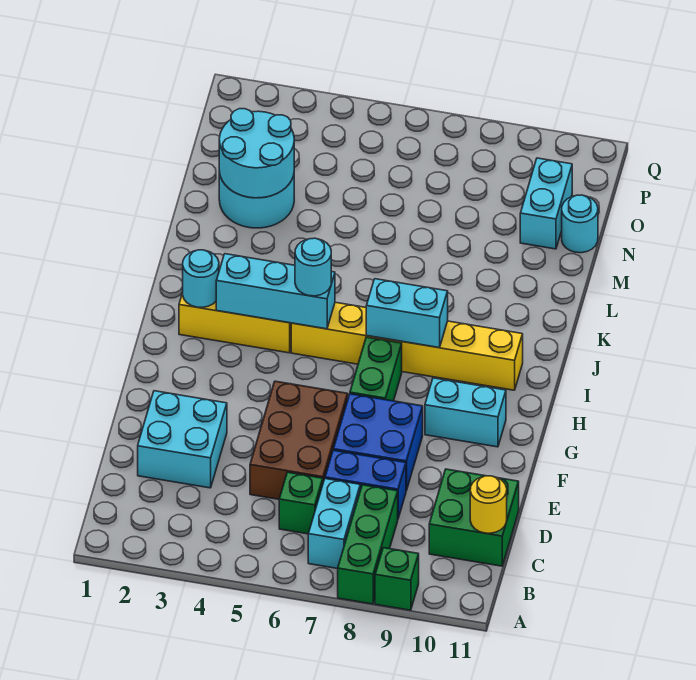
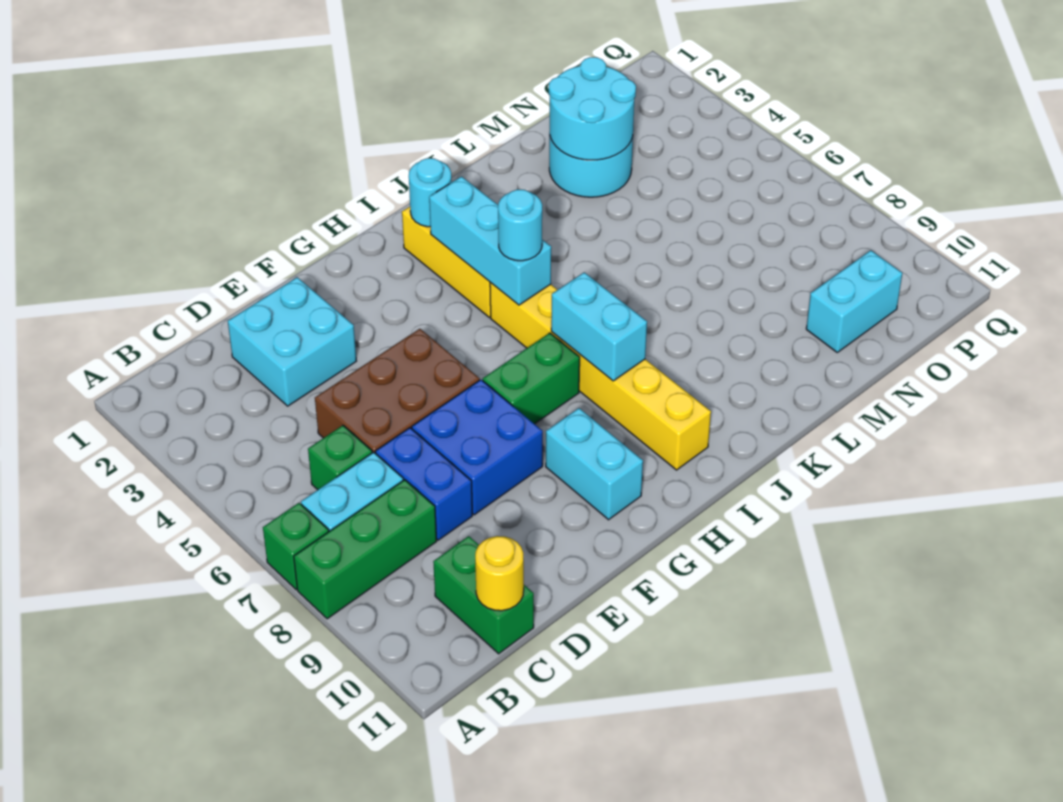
green 1x1 brick [375,548,419,610] -> green 1x1 brick moved to [263,503,329,590]
green 2x2 brick [429,469,519,566] -> green 1x2 brick [433,536,534,654]
cyan 1x1 round brick [562,195,598,253] -> none

